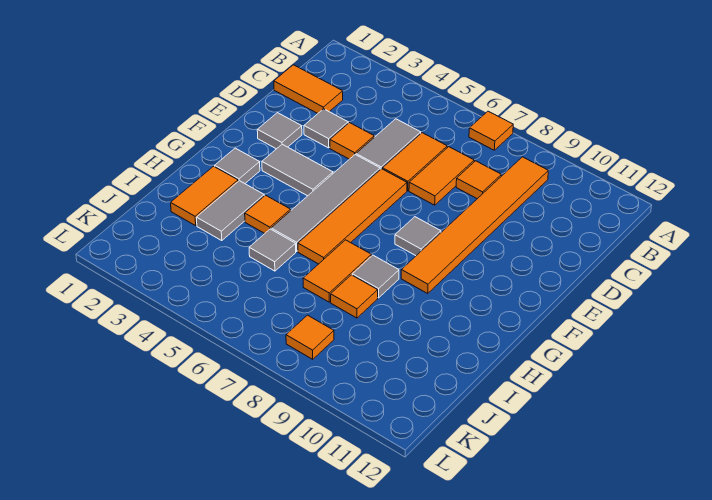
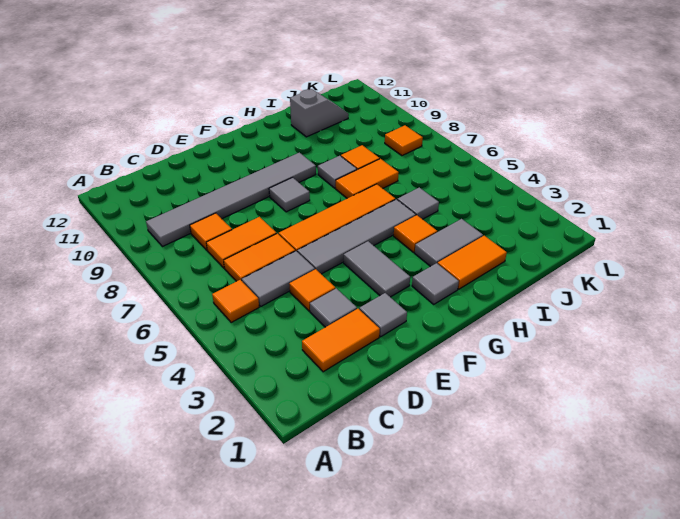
orange 1x1 tile [469,111,513,150] -> orange 1x1 tile moved to [212,280,259,322]
orange 1x6 tile [401,157,548,293] -> grey 1x6 tile [146,153,316,247]
orange 1x2 tile [274,65,343,113] -> orange 1x2 tile turned to [302,309,380,372]
none -> grey 1x2 slope [290,89,349,137]

